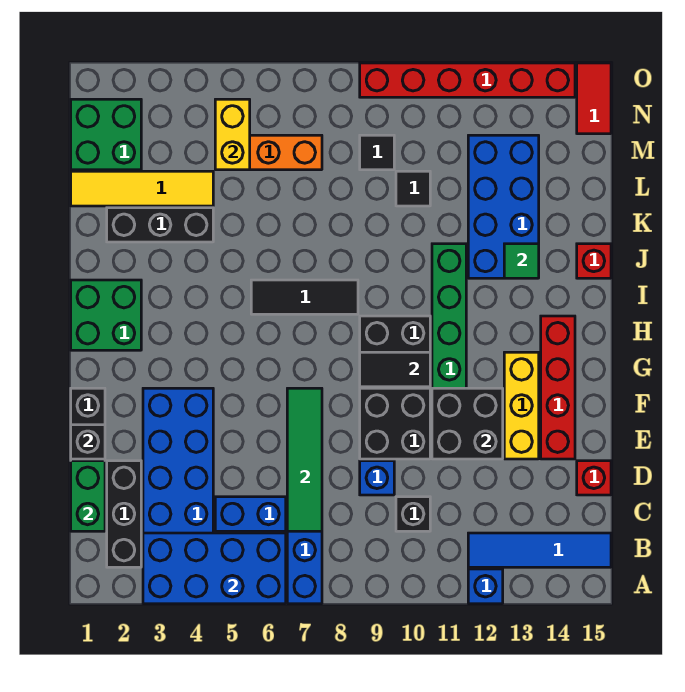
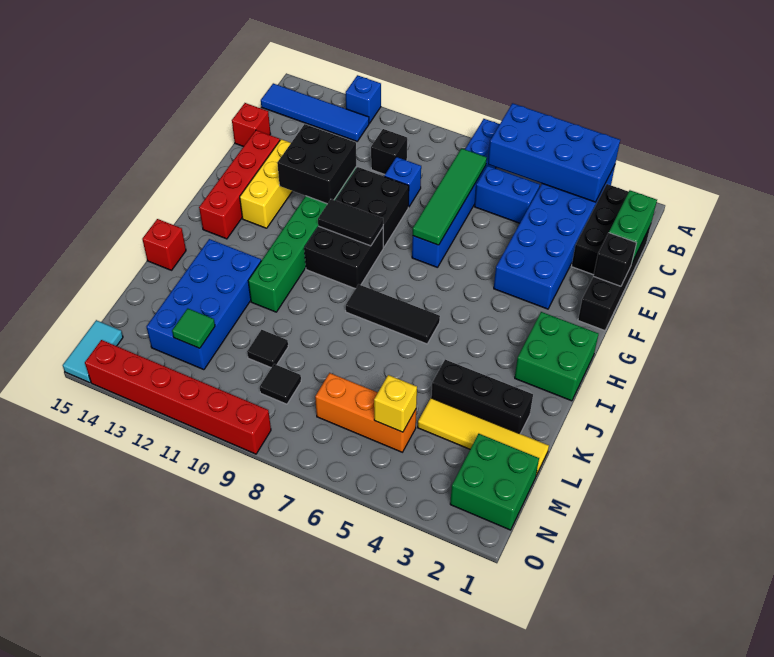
green 1x1 tile [504,244,539,278] -> green 1x1 tile moved to [172,309,215,348]
yellow 1x2 brick [215,99,250,170] -> yellow 1x1 brick [374,375,417,432]
red 1x2 tile [577,63,611,134] -> cyan 1x2 tile [63,320,123,383]

